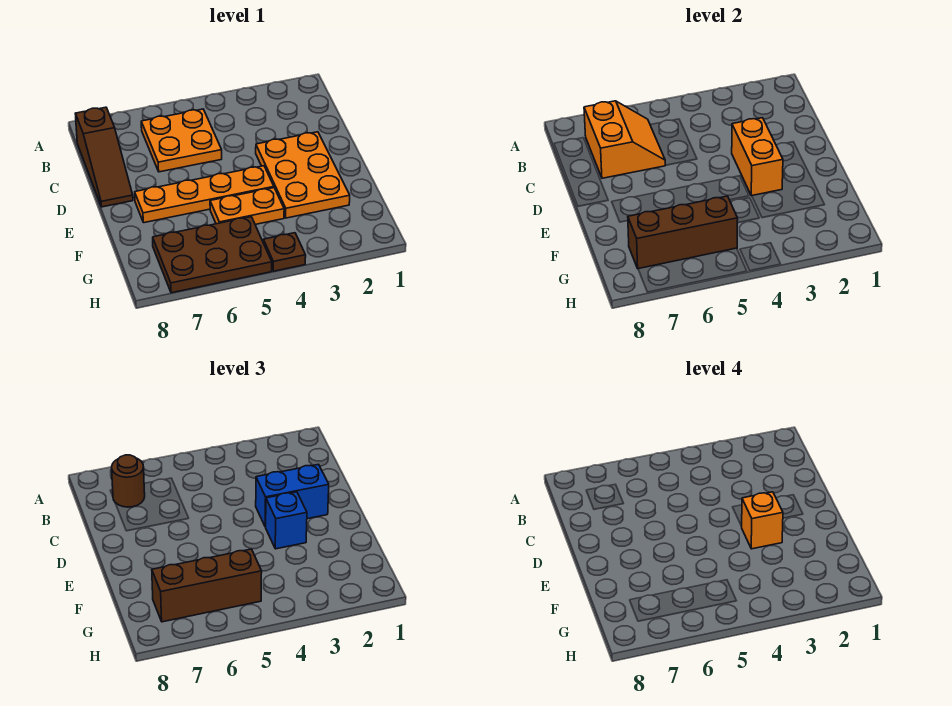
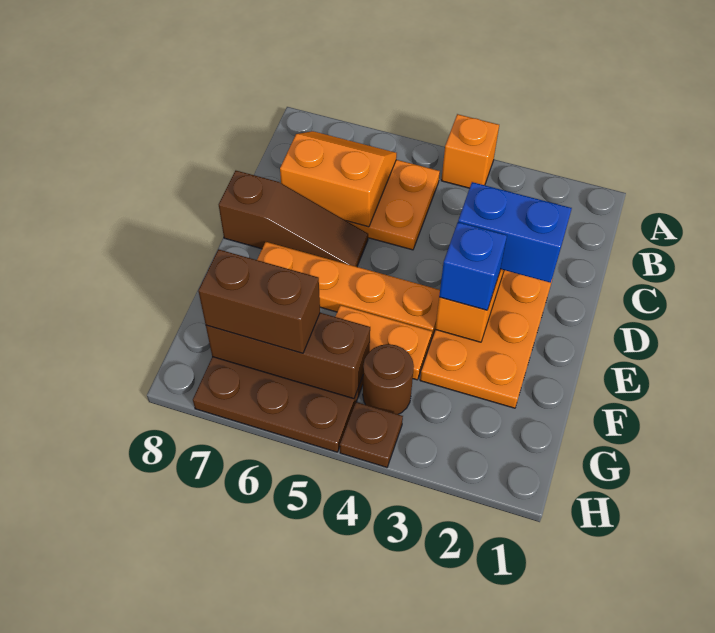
orange 2x2 slope [584,101,665,178] -> orange 2x2 slope turned to [280,131,397,227]
brown 1x1 round brick [112,455,145,507] -> brown 1x1 round brick moved to [363,344,414,414]
brown 1x3 slope [75,107,133,207] -> brown 1x3 slope turned to [219,171,368,267]
orange 1x1 brick [742,492,783,549] -> orange 1x1 brick moved to [441,114,499,188]
brown 1x3 brick [152,549,262,622] -> brown 1x2 brick [198,249,320,353]

